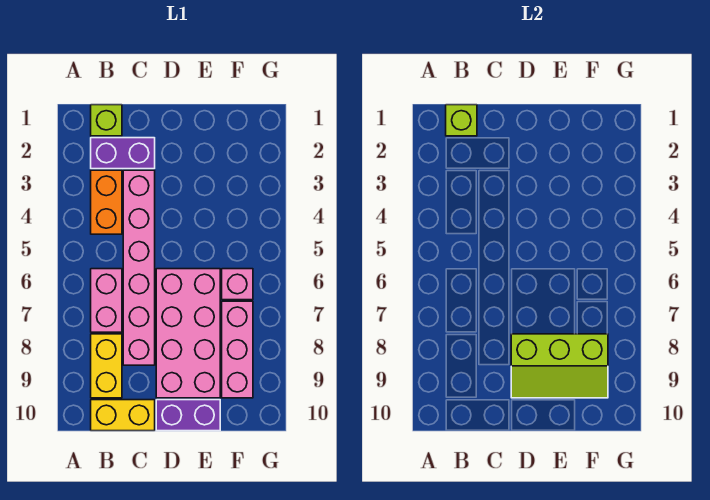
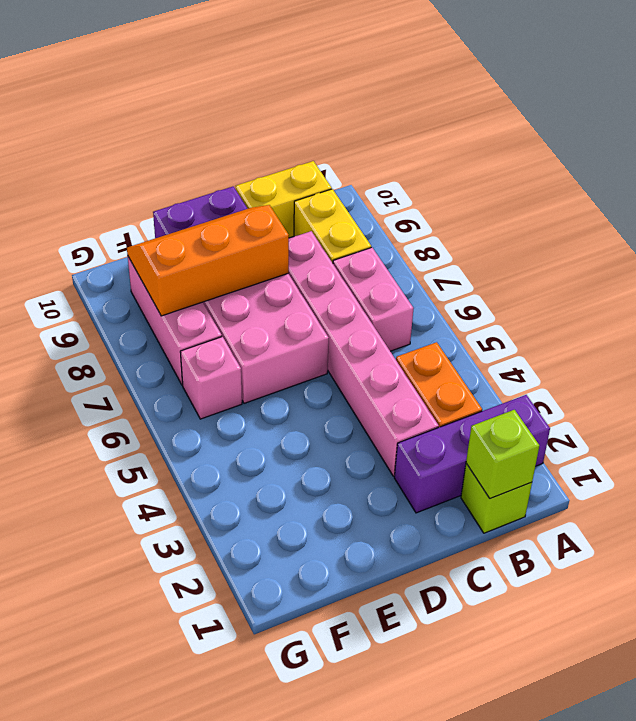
purple 1x2 brick [91,138,155,169] -> purple 1x3 brick [394,395,550,513]
lime 2x3 slope [511,334,608,398] -> orange 2x3 slope [127,205,289,316]

